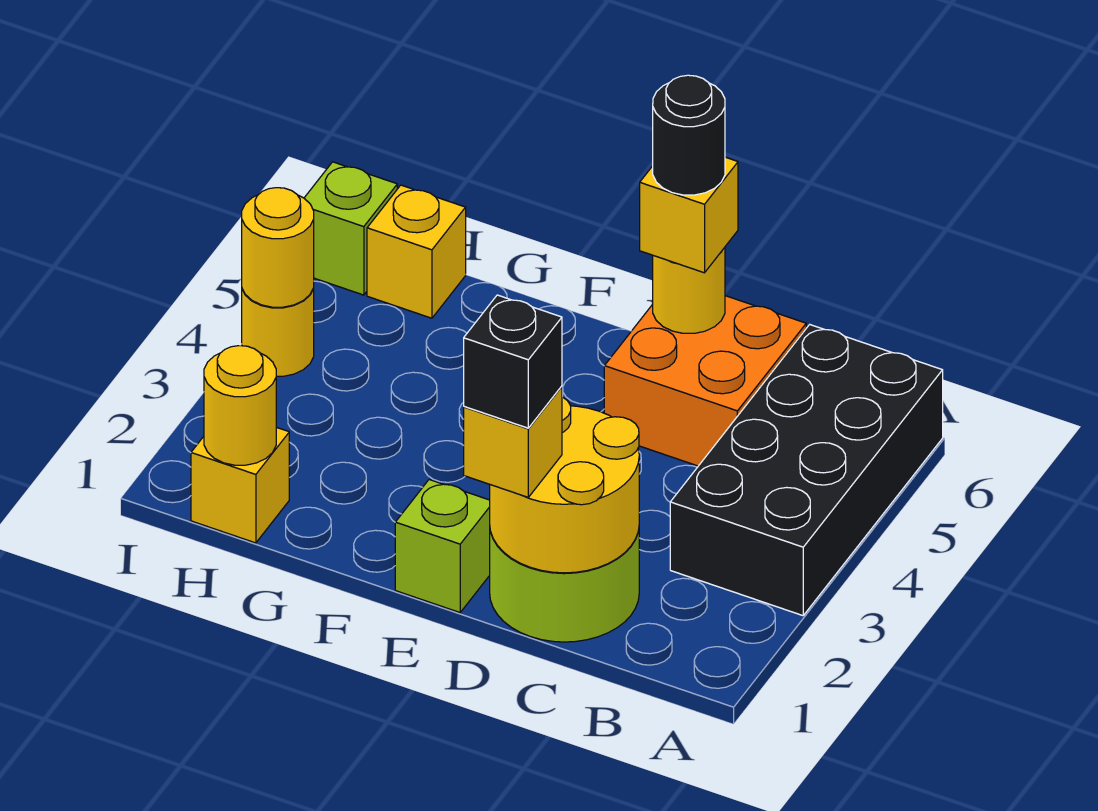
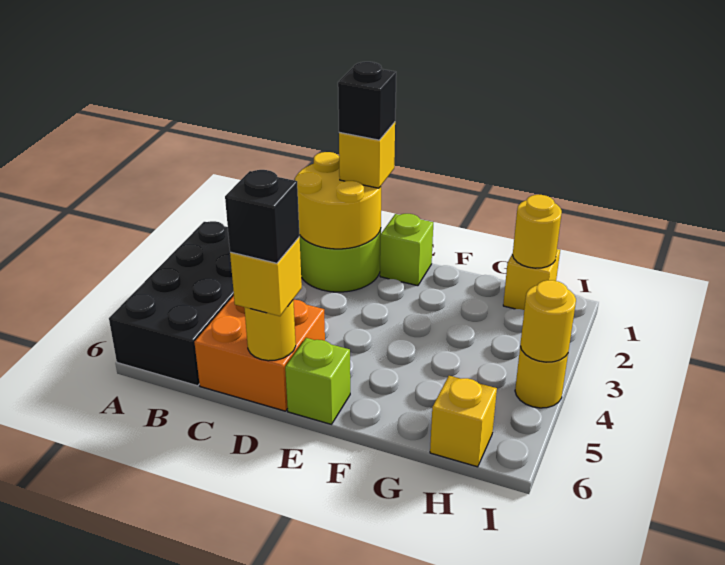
black 1x1 round brick [653,75,725,195] -> black 1x1 brick [225,170,300,263]
lime 1x1 brick [304,162,397,295] -> lime 1x1 brick moved to [285,338,350,424]

